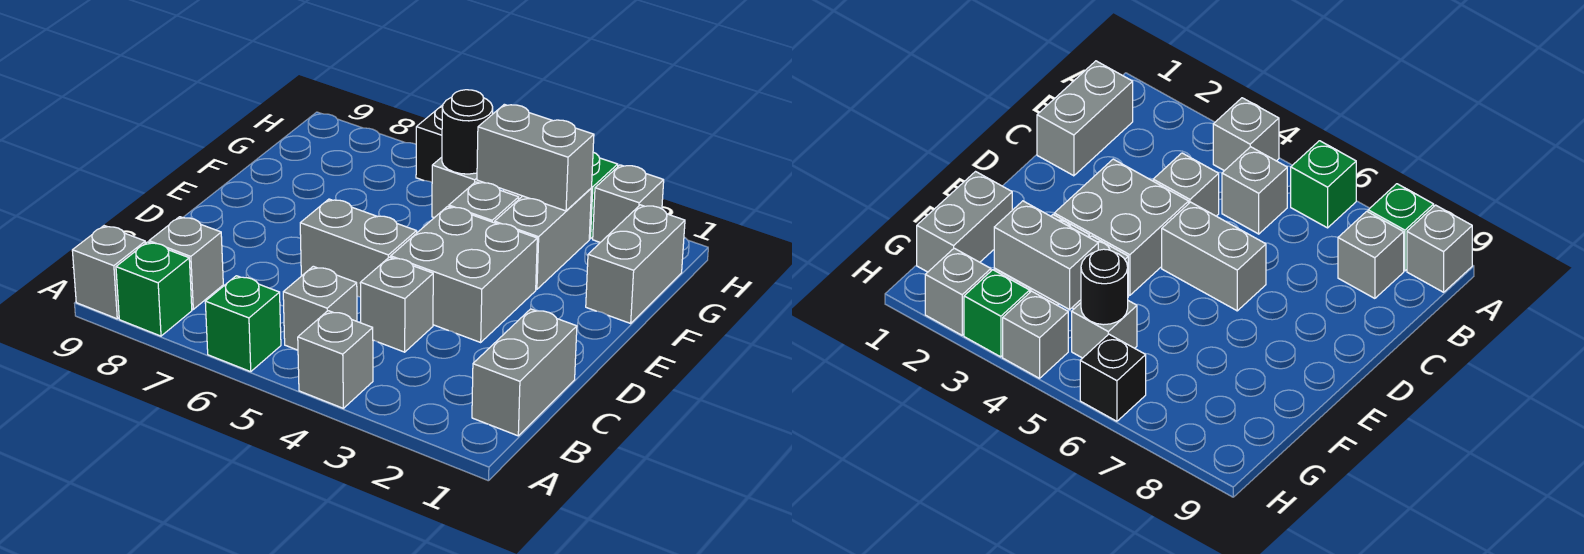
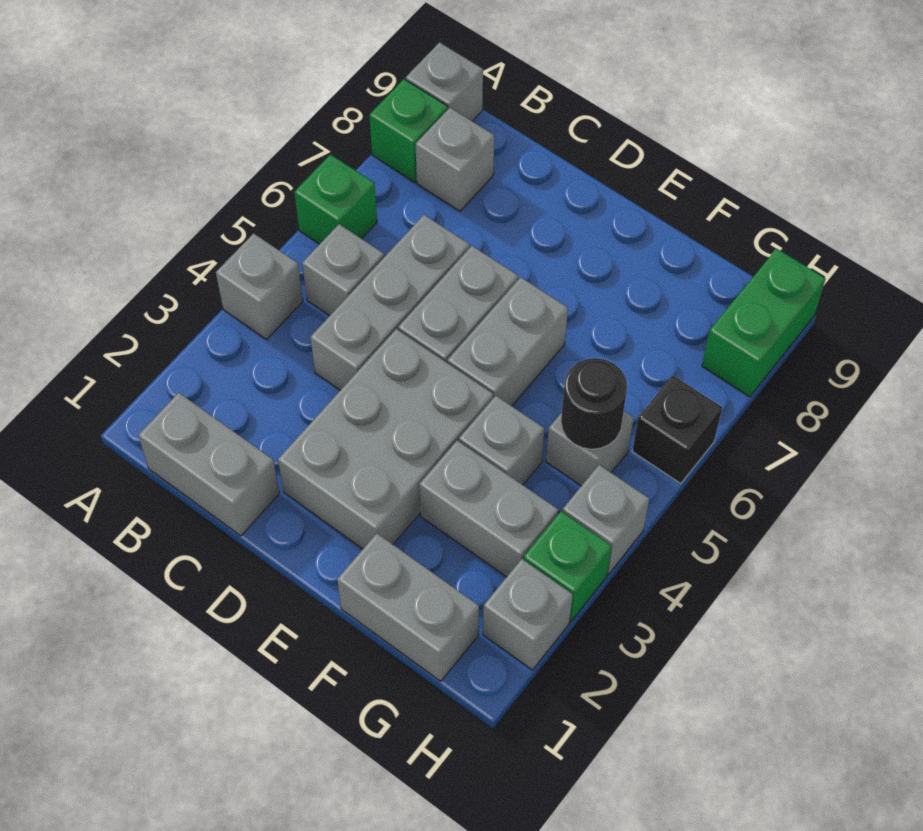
grey 1x1 brick [360,257,433,352] -> grey 1x3 brick [310,215,470,390]
grey 2x2 brick [391,206,537,342] -> grey 2x3 brick [278,329,493,549]
grey 1x2 brick [477,104,594,211] -> grey 1x2 brick moved to [447,277,568,406]
none -> green 1x2 brick [702,249,826,397]

